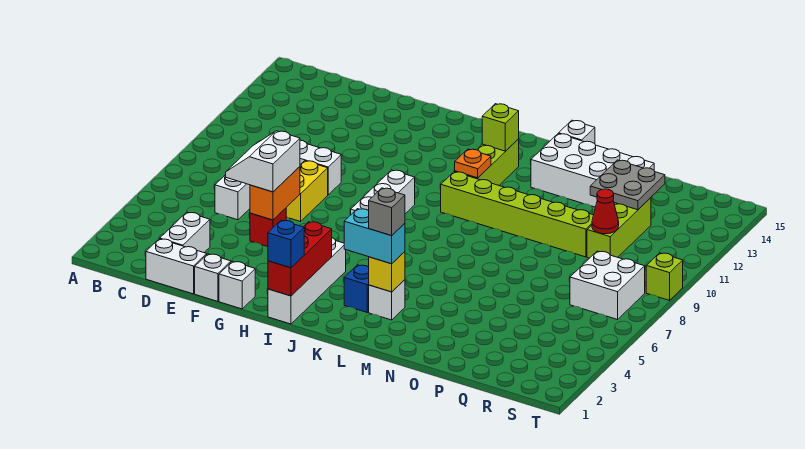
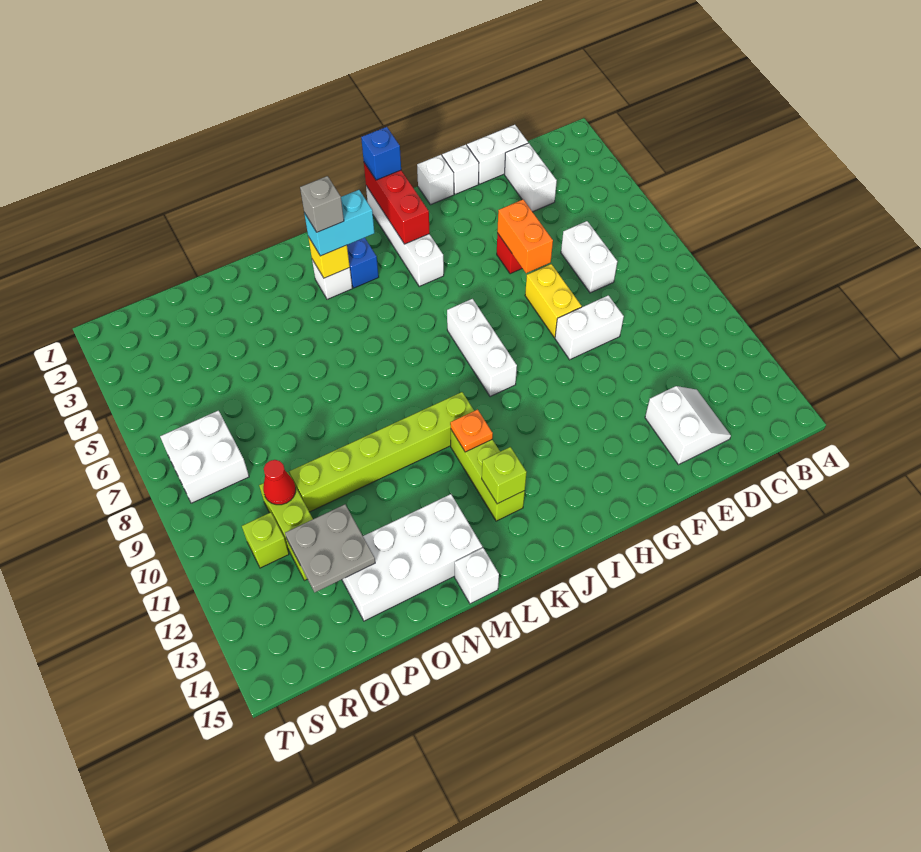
white 2x2 slope [226,131,300,192] -> white 2x2 slope moved to [645,386,731,465]
lime 1x1 brick [646,253,683,300] -> lime 1x1 brick moved to [242,512,289,568]

